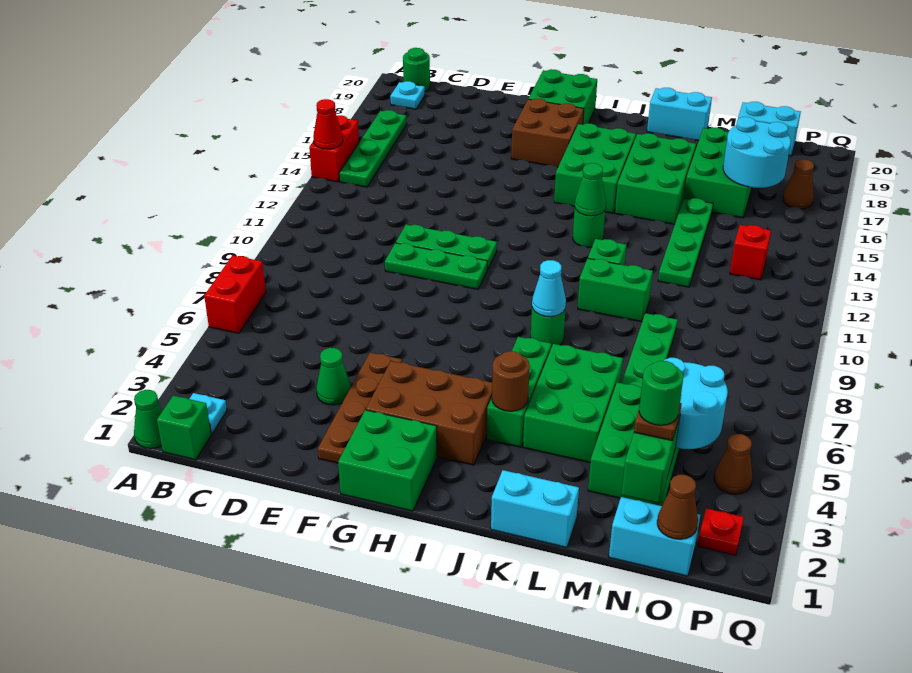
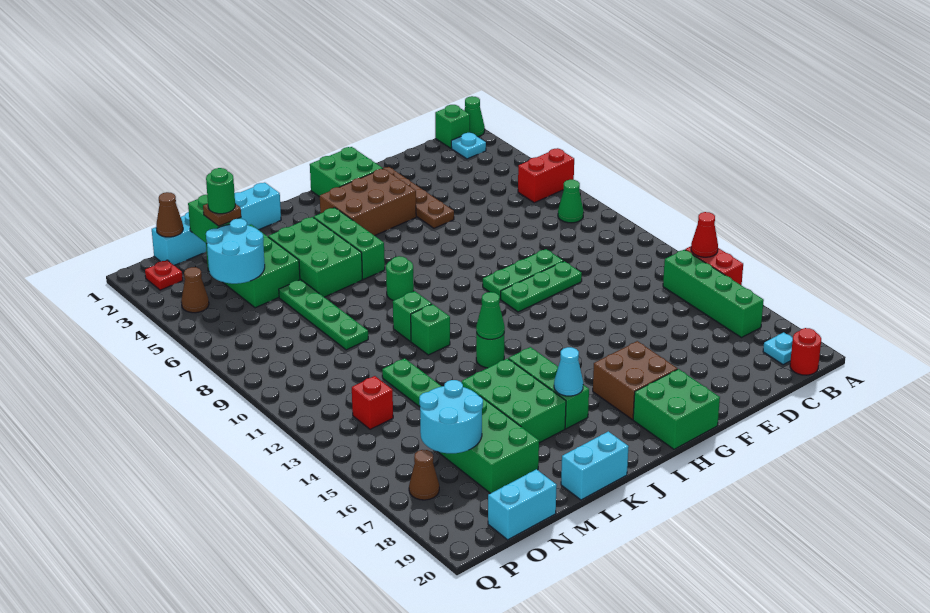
red 1x2 brick [204,255,266,333] -> red 1x2 brick turned to [518,148,574,203]
green 1x4 plate [339,110,407,187] -> green 1x4 brick [663,250,764,338]
green 1x1 round brick [403,48,430,91] -> red 1x1 round brick [790,328,821,375]
green 1x1 cone [316,348,351,405] -> green 1x1 cone moved to [558,180,584,223]
green 2x3 brick [554,123,636,213] -> green 1x3 brick [509,347,589,429]
brown 1x1 round brick [492,351,530,411] -> none
cyan 1x1 cone [532,260,566,317] -> cyan 1x1 cone moved to [554,347,583,396]
green 1x2 brick [578,258,653,322] -> green 1x1 brick [393,291,431,341]

